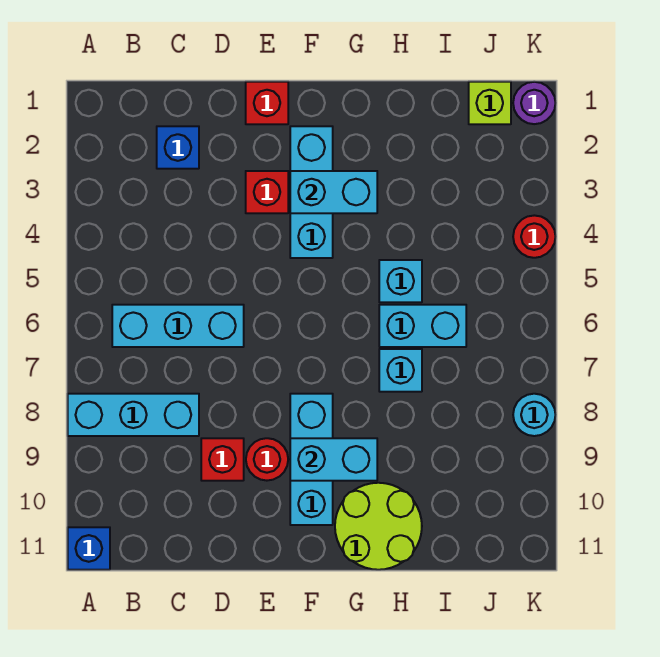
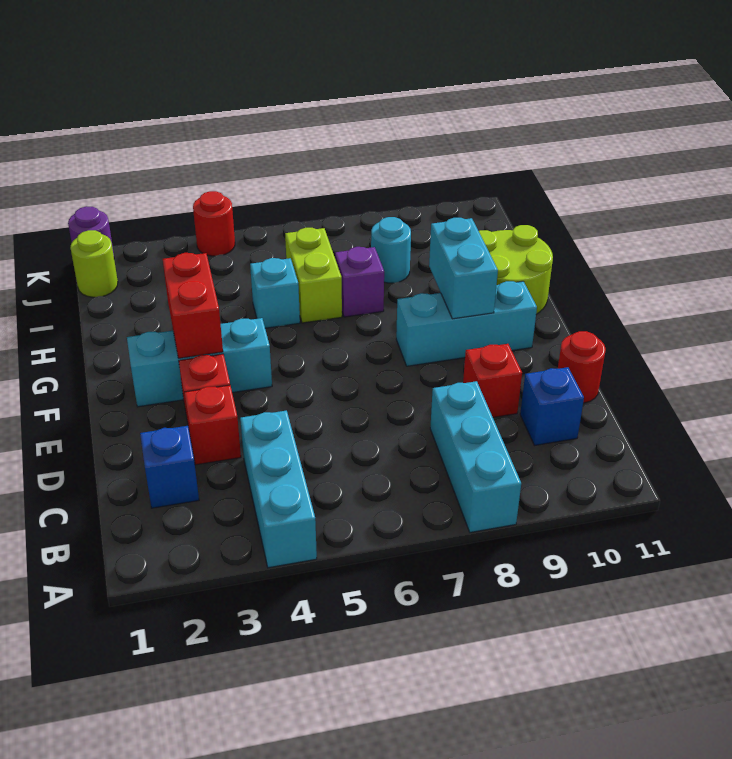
blue 1x1 brick [68,527,110,570] -> blue 1x1 brick moved to [520,367,584,446]
cyan 1x3 brick [112,305,244,347] -> cyan 1x3 brick moved to [240,411,317,568]
red 1x1 brick [246,82,288,124] -> red 1x1 brick moved to [184,385,241,465]
red 1x1 round brick [246,438,288,481] -> red 1x1 round brick moved to [558,331,606,403]
cyan 1x2 brick [290,171,377,213] -> red 1x2 brick [163,253,223,358]
cyan 1x2 brick [379,305,466,347] -> lime 1x2 brick [285,228,342,323]
cyan 1x1 brick [379,349,422,392] -> purple 1x1 brick [335,247,384,317]
lime 1x1 brick [469,82,511,124] -> lime 1x1 round brick [70,230,118,297]
cyan 1x1 round brick [513,394,555,436] -> cyan 1x1 round brick moved to [371,217,411,283]

